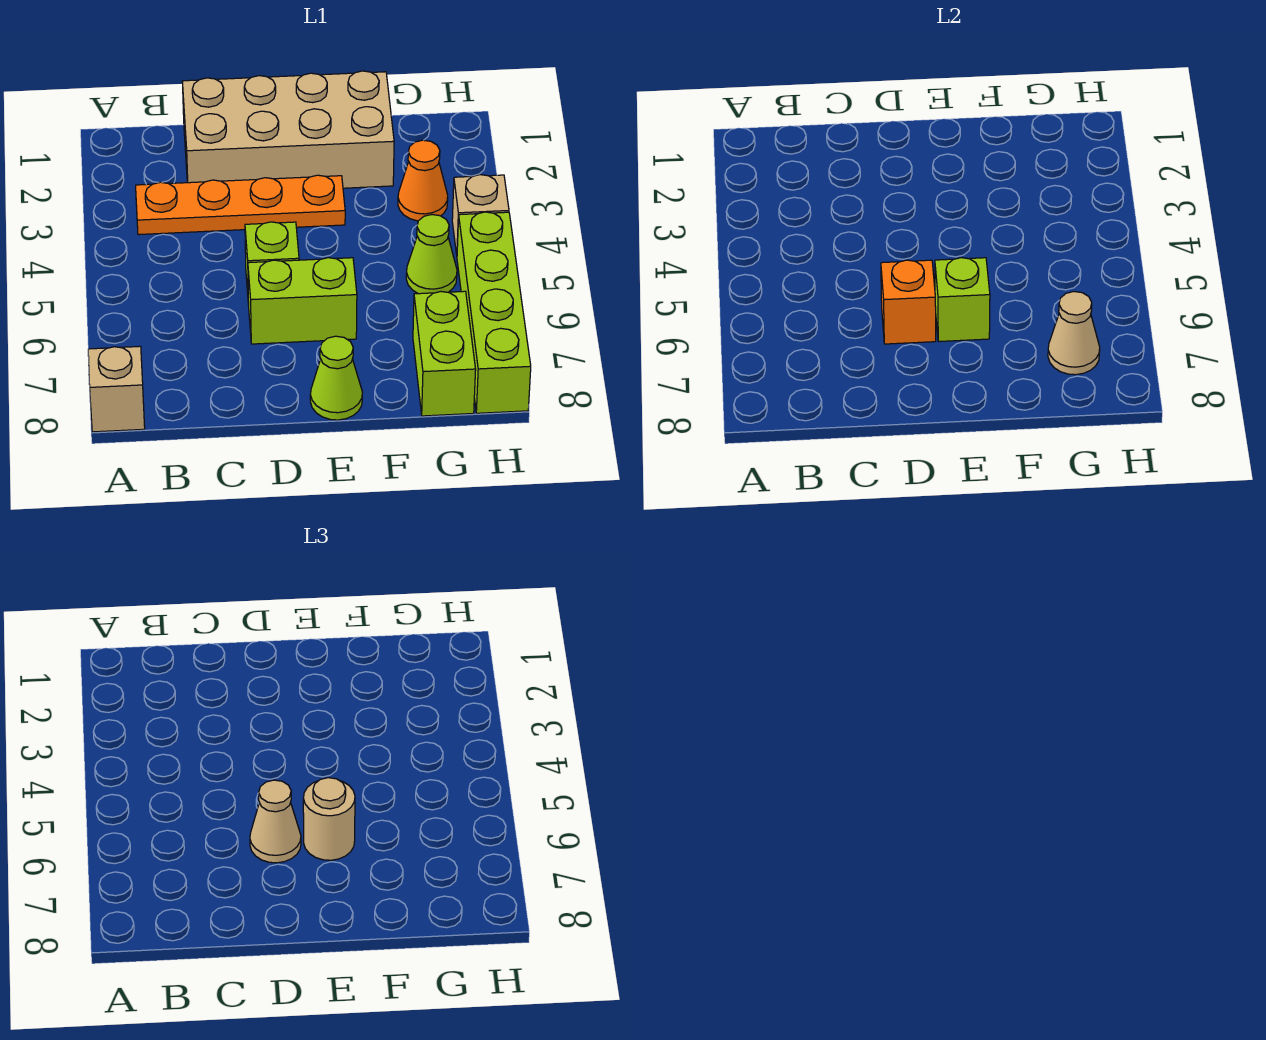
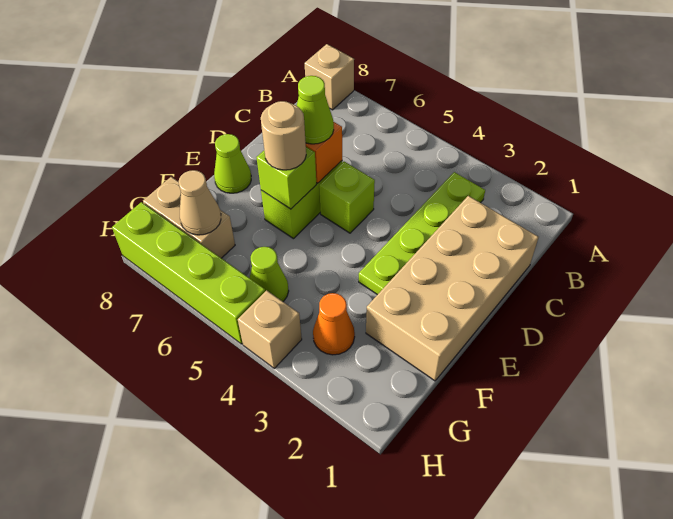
orange 1x4 plate [136,175,345,235] -> lime 1x4 plate [359,172,485,295]
tan 1x1 cone [250,780,301,863] -> lime 1x1 cone [297,76,334,144]
lime 1x2 brick [413,291,476,416] -> tan 1x2 brick [143,177,235,258]

